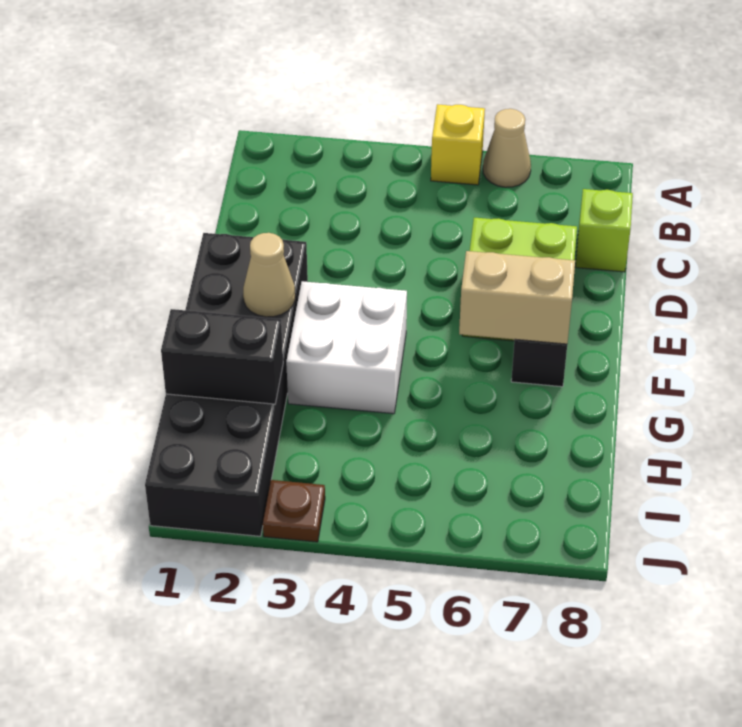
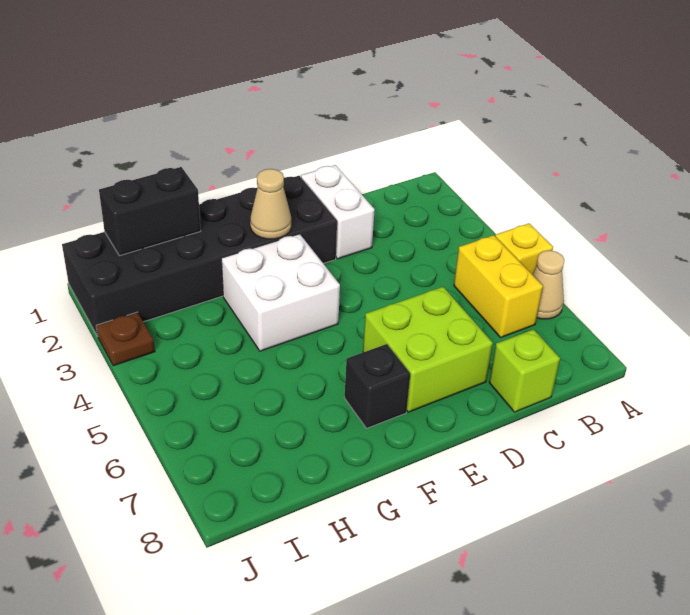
none -> yellow 1x2 brick [454,235,543,337]
none -> white 1x2 brick [301,165,375,259]
tan 1x2 brick [459,251,575,344] -> none
black 1x2 brick [161,309,283,404] -> black 1x2 brick turned to [99,167,201,256]

